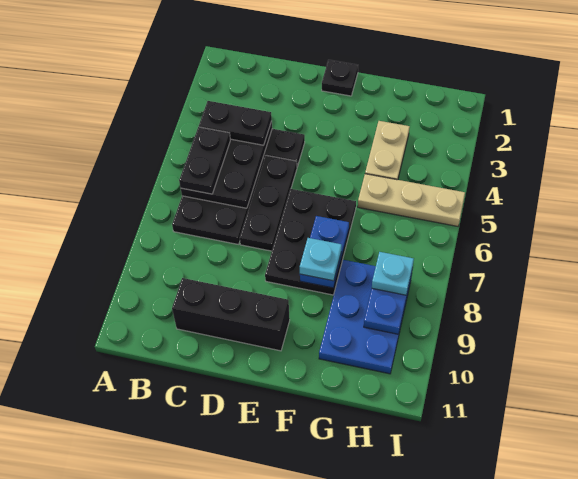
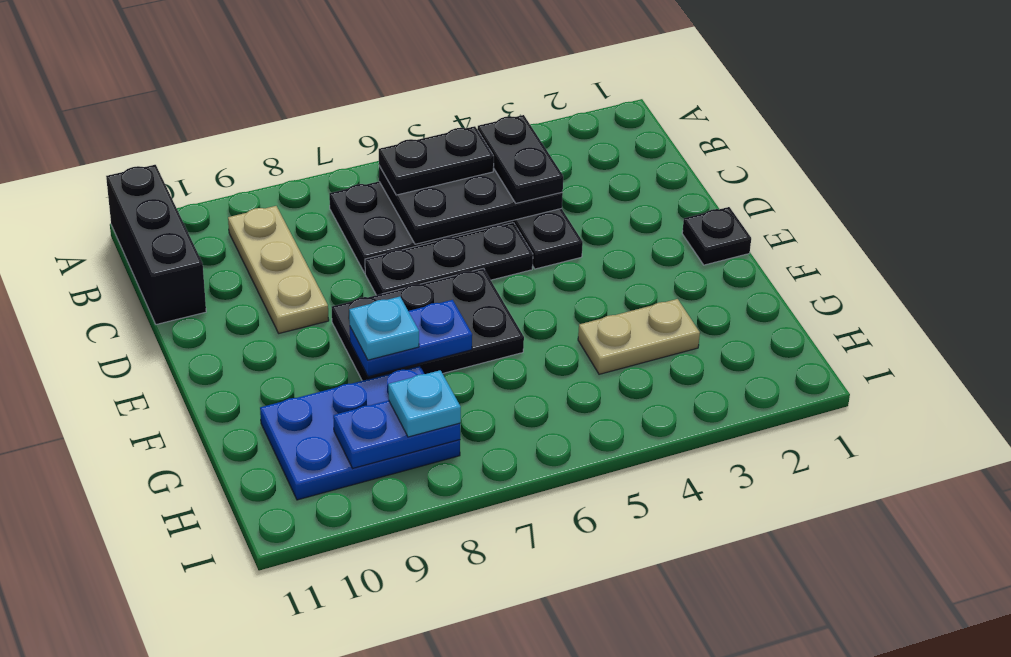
black 1x3 brick [172,278,290,351] -> black 1x3 brick moved to [106,165,206,325]
tan 1x3 plate [358,174,465,226] -> tan 1x3 plate moved to [228,206,329,333]

